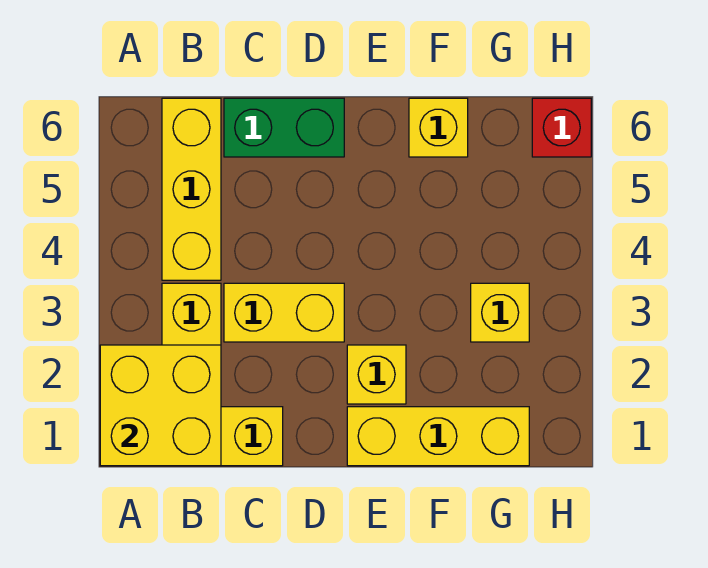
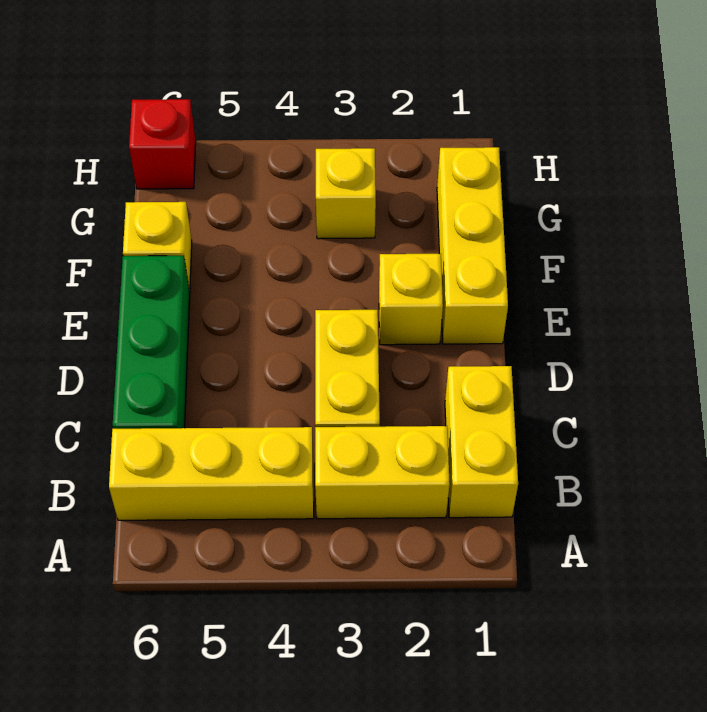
yellow 2x2 brick [100,345,221,466] -> none
green 1x2 brick [224,98,344,157] -> green 1x3 brick [113,256,190,429]

